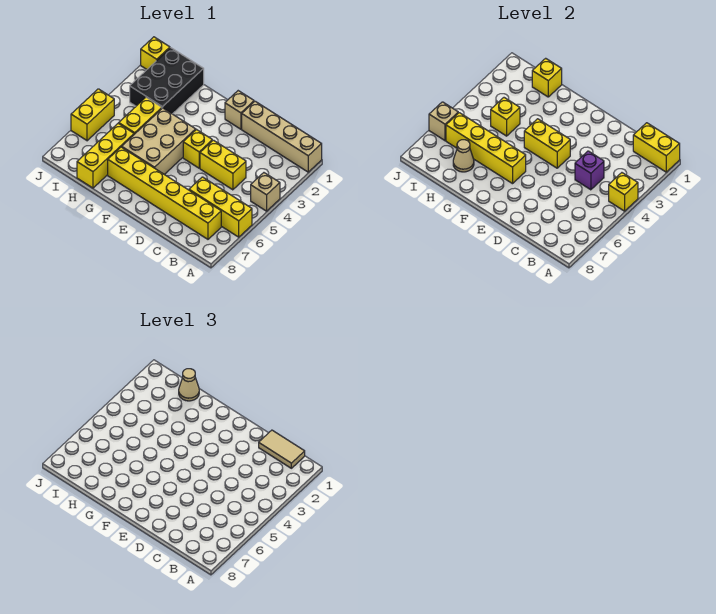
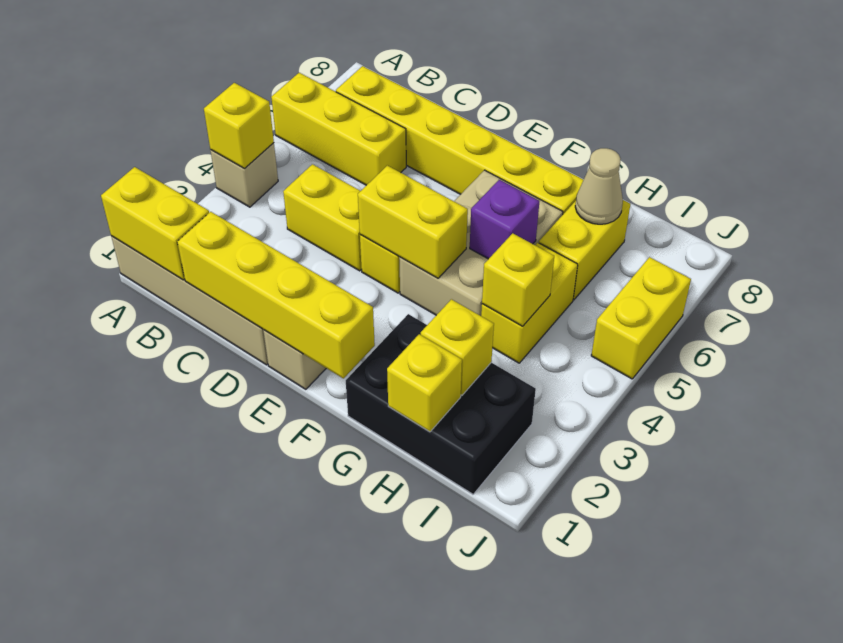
tan 1x2 tile [259,430,305,468] -> none
purple 1x1 brick [575,151,604,190] -> purple 1x1 brick moved to [470,180,539,259]
yellow 1x4 brick [446,113,526,184] -> yellow 1x4 brick moved to [177,212,375,378]
black 2x3 brick [130,48,204,114] -> black 2x3 brick turned to [346,314,536,494]
tan 1x1 cone [179,369,199,401] -> none
yellow 1x3 brick [77,123,134,188] -> yellow 1x2 brick [539,200,630,300]
yellow 1x1 brick [141,37,170,69] -> yellow 1x1 brick moved to [421,299,494,395]
tan 1x1 brick [429,102,458,141] -> none

